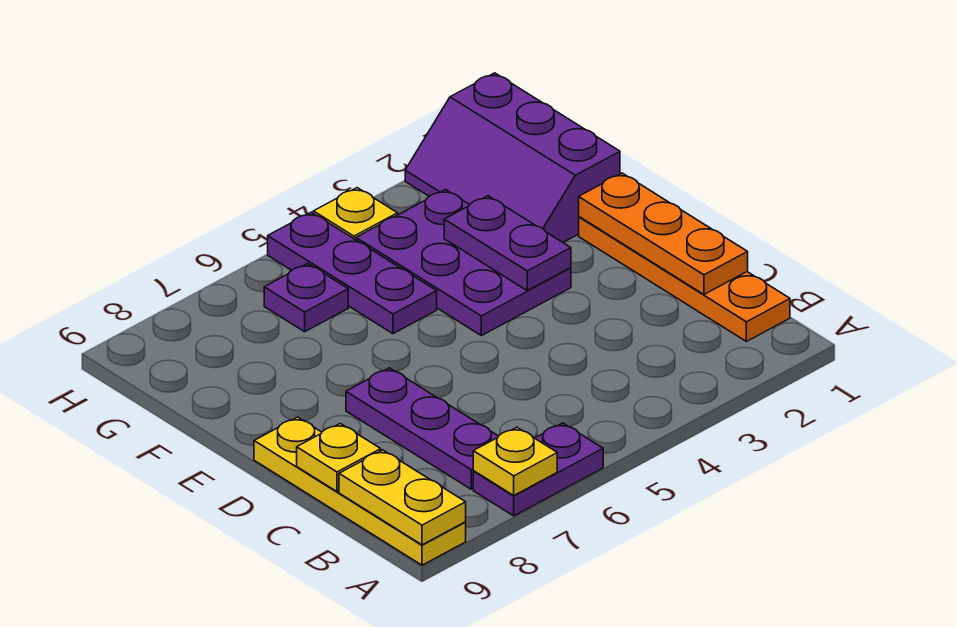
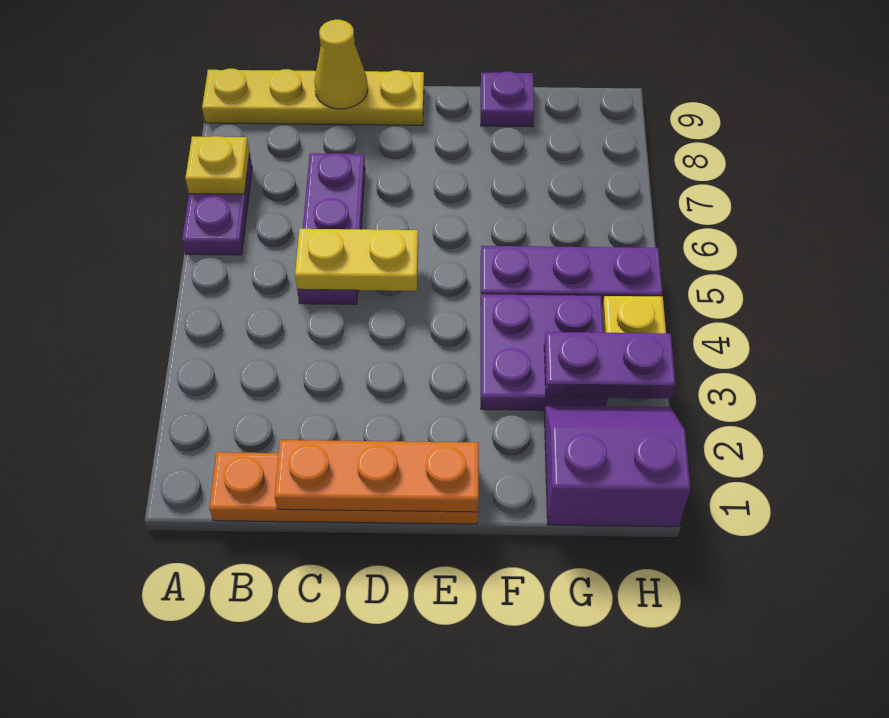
yellow 1x2 plate [339,450,466,545] -> yellow 1x2 plate moved to [295,229,418,291]
purple 1x3 plate [346,368,498,489] -> purple 1x3 plate turned to [297,153,365,304]
yellow 1x1 plate [297,423,381,492] -> yellow 1x1 cone [314,20,368,109]
purple 2x3 plate [356,190,571,336] -> purple 2x2 plate [481,294,607,410]
purple 1x2 plate [444,196,571,290] -> purple 1x2 plate moved to [544,332,676,398]
purple 2x3 slope [405,73,620,242] -> purple 2x2 slope [544,406,690,527]
purple 1x1 plate [264,264,348,332] -> purple 1x1 plate moved to [481,72,534,127]

